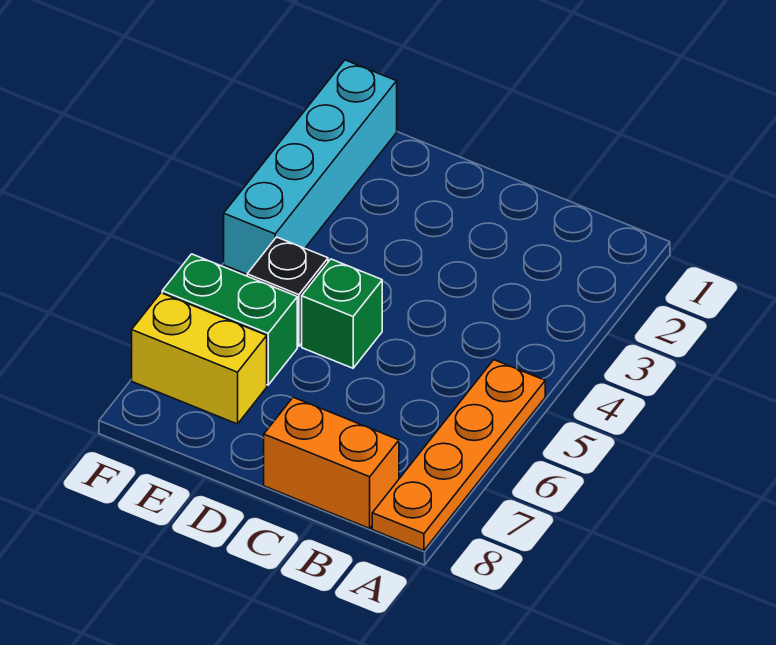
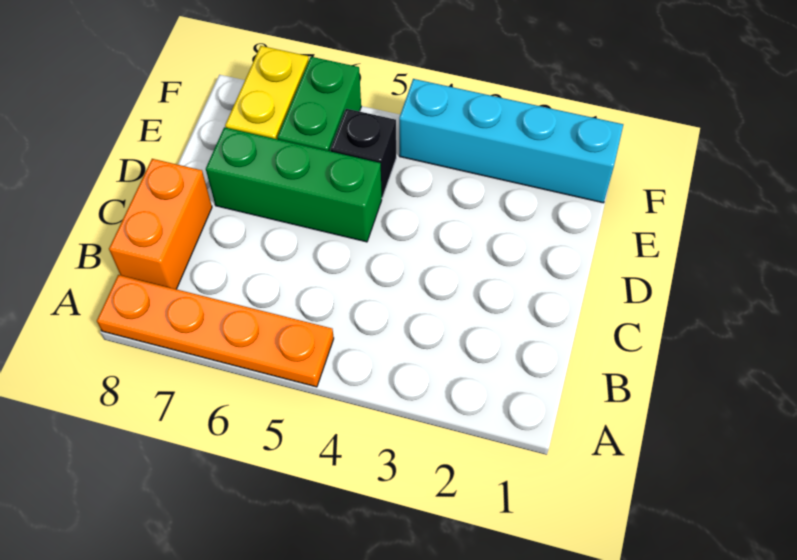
green 1x1 brick [302,259,382,368] -> green 1x3 brick [206,127,382,242]

